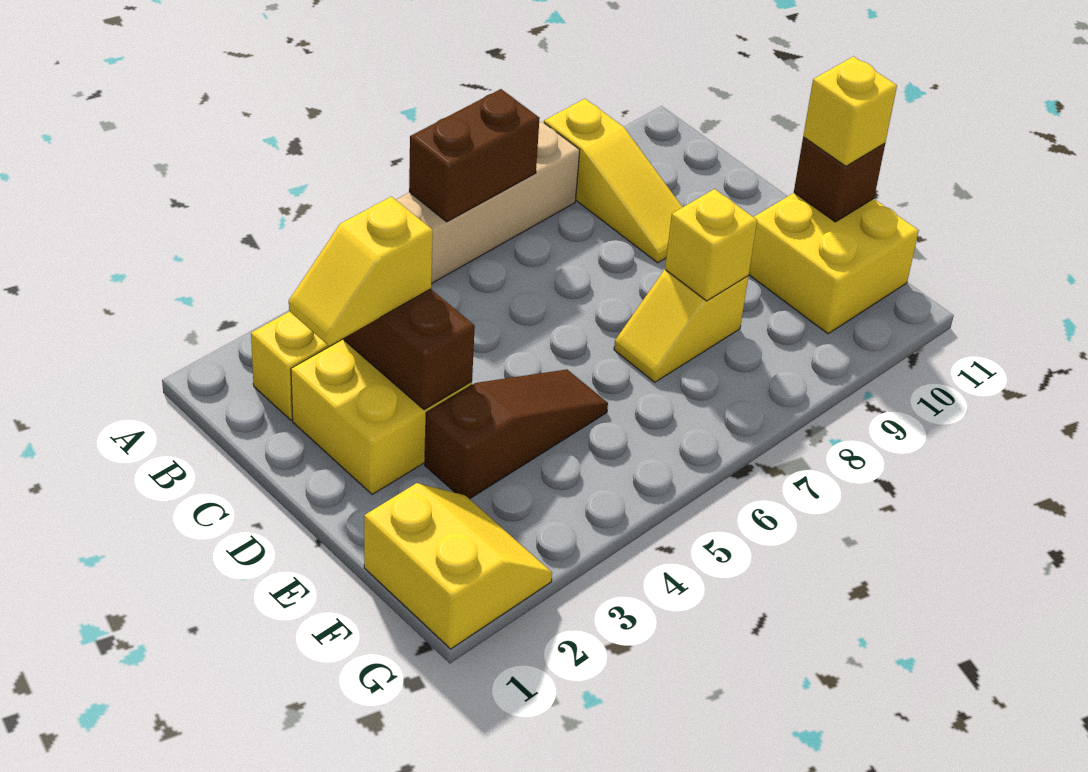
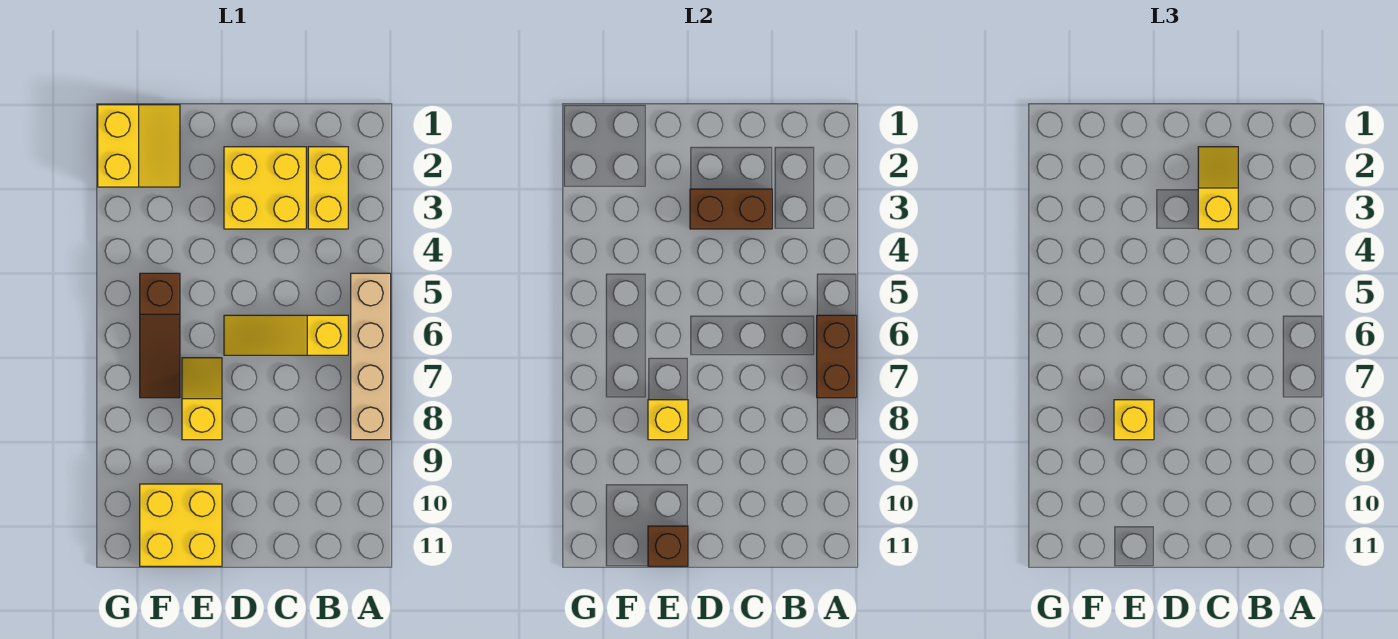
yellow 1x3 slope [544,99,682,263] -> yellow 1x3 slope moved to [224,315,348,355]
brown 1x3 slope [425,369,608,499] -> brown 1x3 slope moved to [140,273,180,398]
yellow 1x1 brick [803,56,897,166] -> yellow 1x1 brick moved to [1114,400,1154,440]
yellow 2x2 slope [364,483,552,649] -> yellow 2x2 slope turned to [98,105,180,187]

